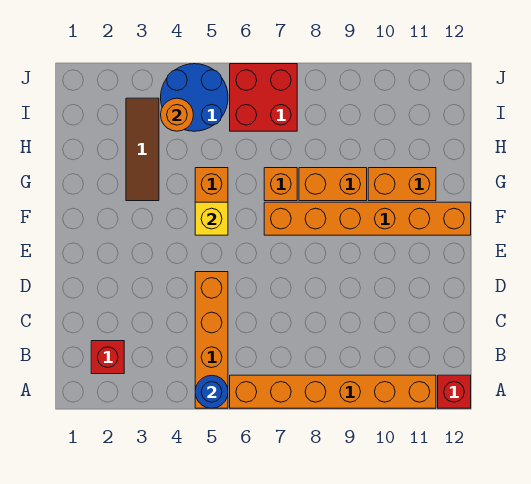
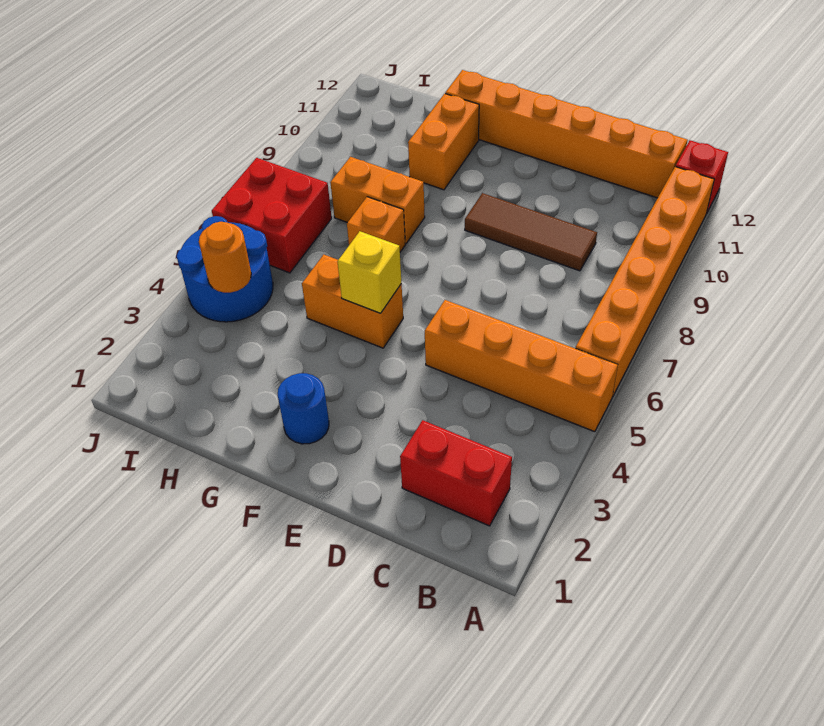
blue 1x1 round brick [195,375,228,408] -> blue 1x1 round brick moved to [278,373,329,444]
red 1x1 brick [91,341,124,374] -> red 1x2 brick [400,420,512,526]
orange 1x6 brick [264,202,471,235] -> orange 1x6 brick turned to [445,70,687,198]
brown 1x3 tile [126,98,159,201] -> brown 1x3 tile moved to [465,193,597,271]
orange 1x2 brick [299,168,367,201] -> orange 1x2 brick turned to [330,157,425,244]

